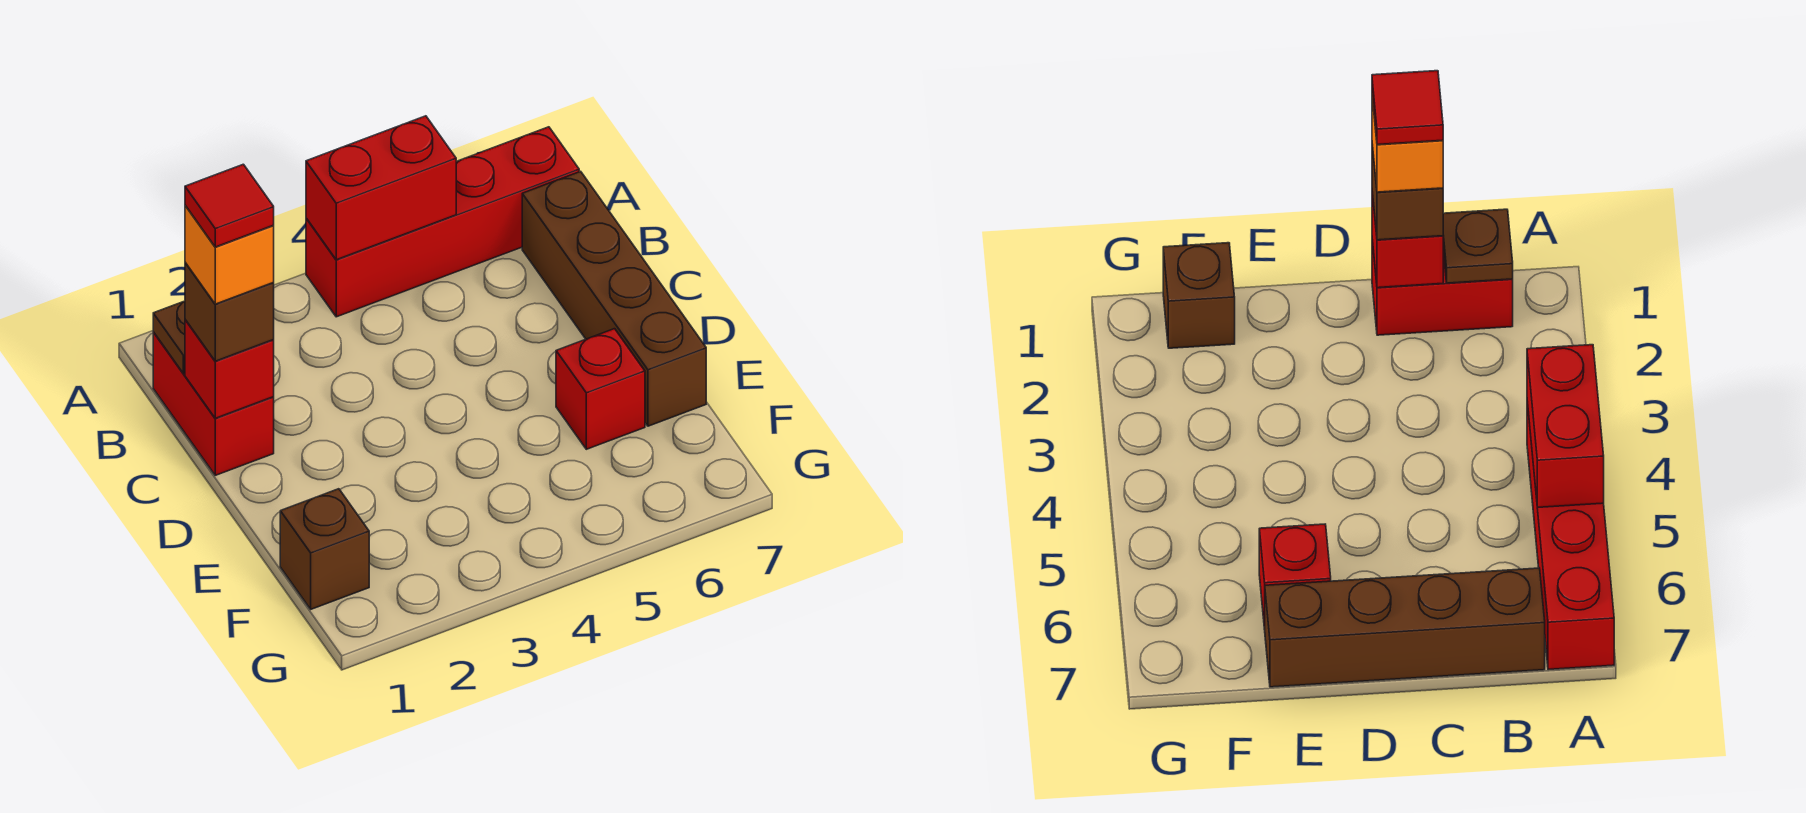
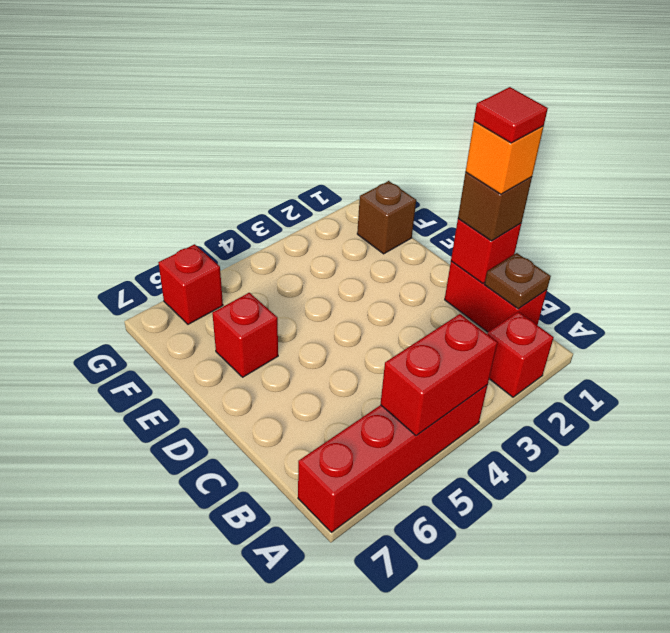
none -> red 1x1 brick [487,312,554,397]
brown 1x4 brick [522,171,706,426] -> none
none -> red 1x1 brick [158,244,223,324]

